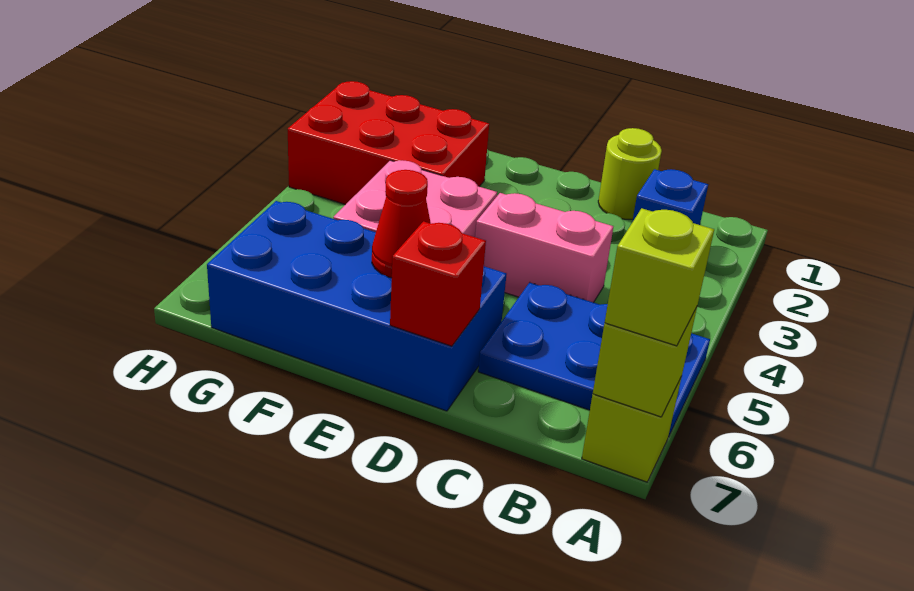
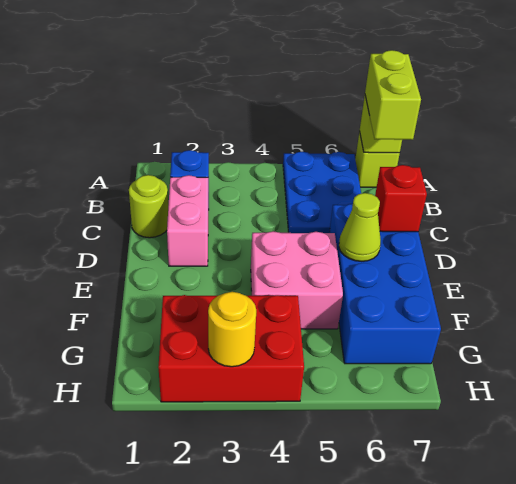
lime 1x1 brick [605,208,714,346] -> lime 1x2 brick [365,50,421,140]
pink 1x2 brick [475,193,613,303] -> pink 1x2 brick moved to [167,175,208,266]
red 1x1 cone [372,170,431,278] -> lime 1x1 cone [339,193,381,261]
red 2x3 brick [288,81,489,205] -> red 2x3 brick turned to [159,295,304,402]
none -> yellow 1x1 round brick [208,292,256,367]

